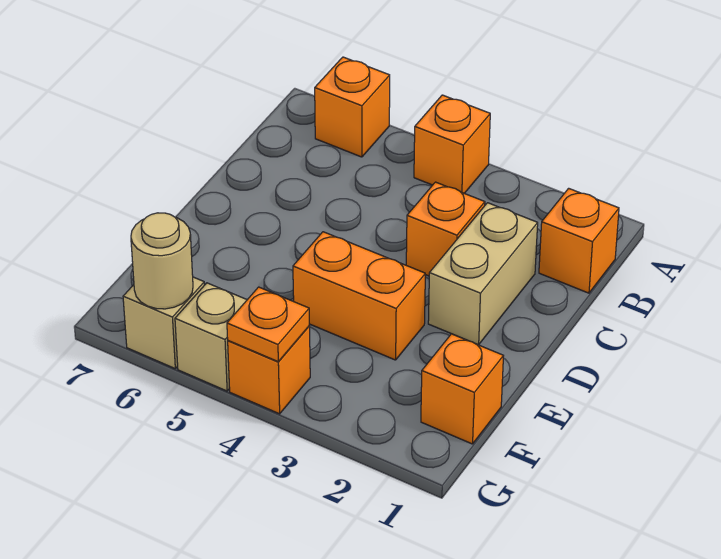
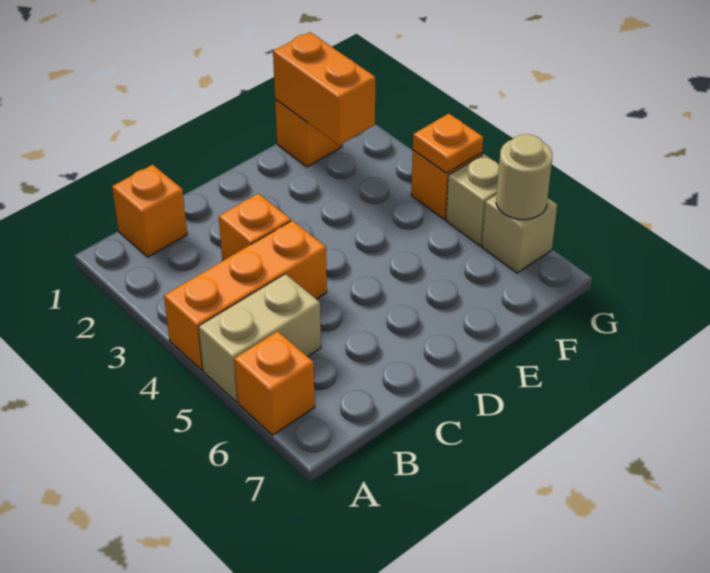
orange 1x1 brick [414,95,490,193] -> orange 1x3 brick [164,220,327,370]
tan 1x2 brick [428,203,538,345] -> tan 1x2 brick moved to [198,274,321,402]
orange 1x2 brick [293,232,425,360] -> orange 1x2 brick moved to [273,32,375,145]

